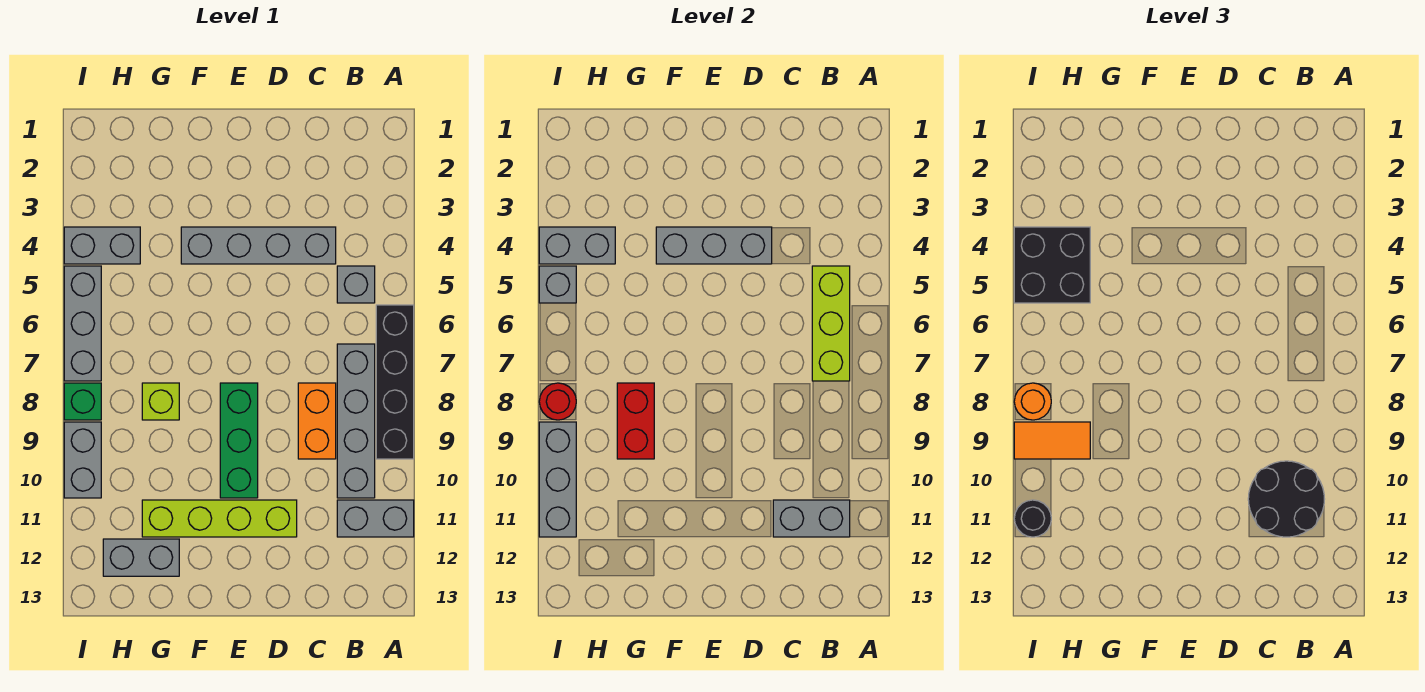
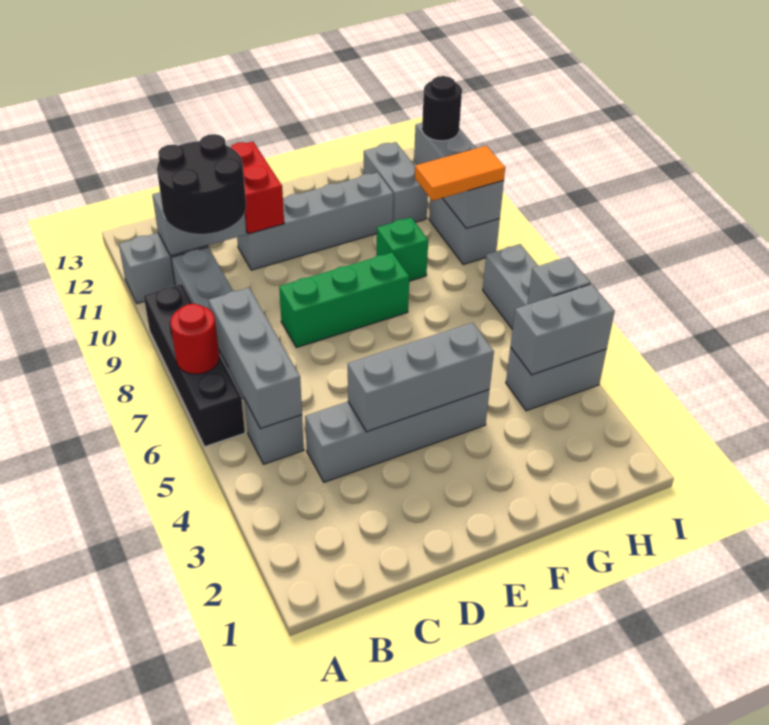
lime 1x3 brick [812,266,850,381] -> grey 1x3 brick [209,288,302,429]
orange 1x2 brick [298,383,336,459] -> none
lime 1x4 brick [142,500,297,537] -> grey 1x4 brick [237,172,393,270]
green 1x3 brick [220,383,258,498] -> green 1x3 brick turned to [279,253,409,348]
lime 1x1 brick [142,383,179,420] -> none
red 1x2 brick [617,383,654,459] -> red 1x2 brick moved to [231,142,284,234]
grey 1x2 brick [103,539,179,576] -> grey 1x2 brick turned to [364,142,428,223]
black 2x2 brick [1014,227,1090,303] -> none
green 1x1 brick [64,383,101,420] -> green 1x1 brick moved to [376,218,428,281]
red 1x1 round brick [539,383,576,420] -> red 1x1 round brick moved to [170,304,219,374]
orange 1x1 round brick [1014,383,1051,420] -> none

